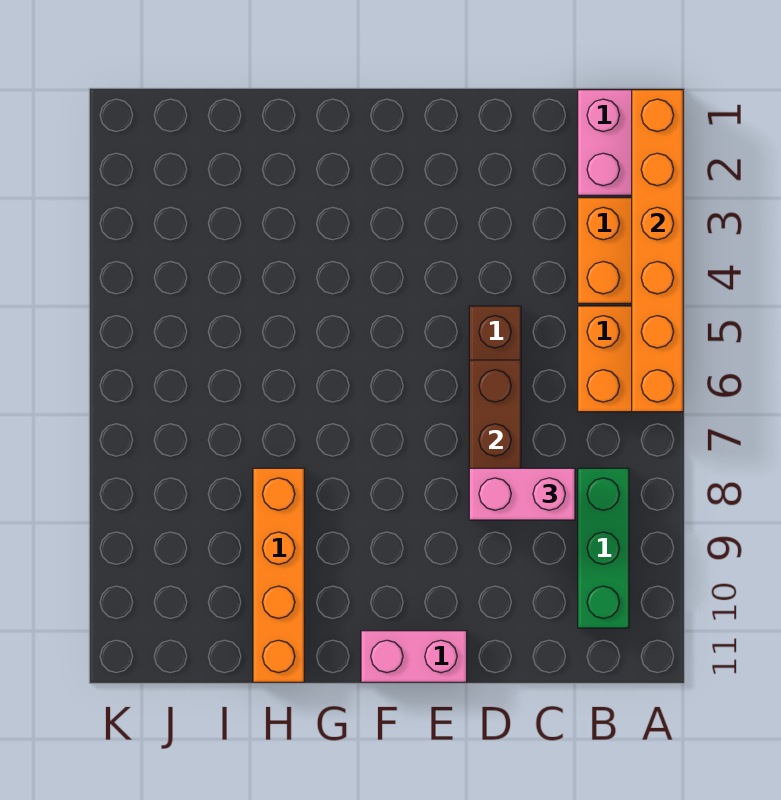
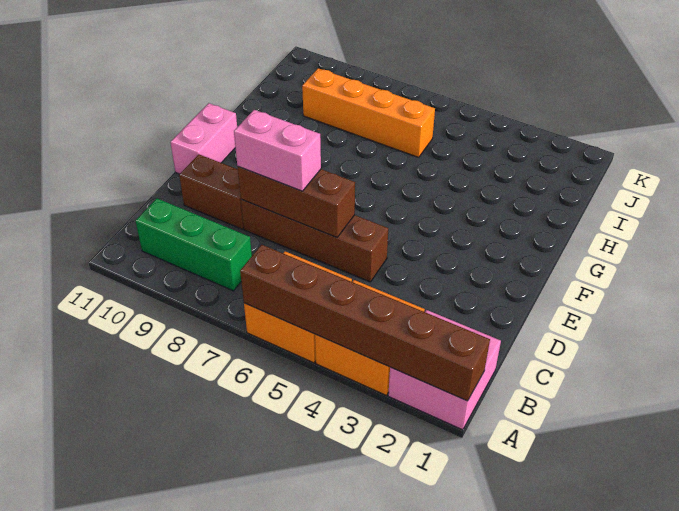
orange 1x6 brick [632,90,683,412] -> brown 1x6 brick [240,245,490,401]
pink 1x2 brick [469,468,575,520] -> pink 1x2 brick turned to [234,110,321,191]
none -> brown 1x2 brick [179,154,244,229]
orange 1x4 brick [253,468,304,682] -> orange 1x4 brick moved to [302,68,435,157]

